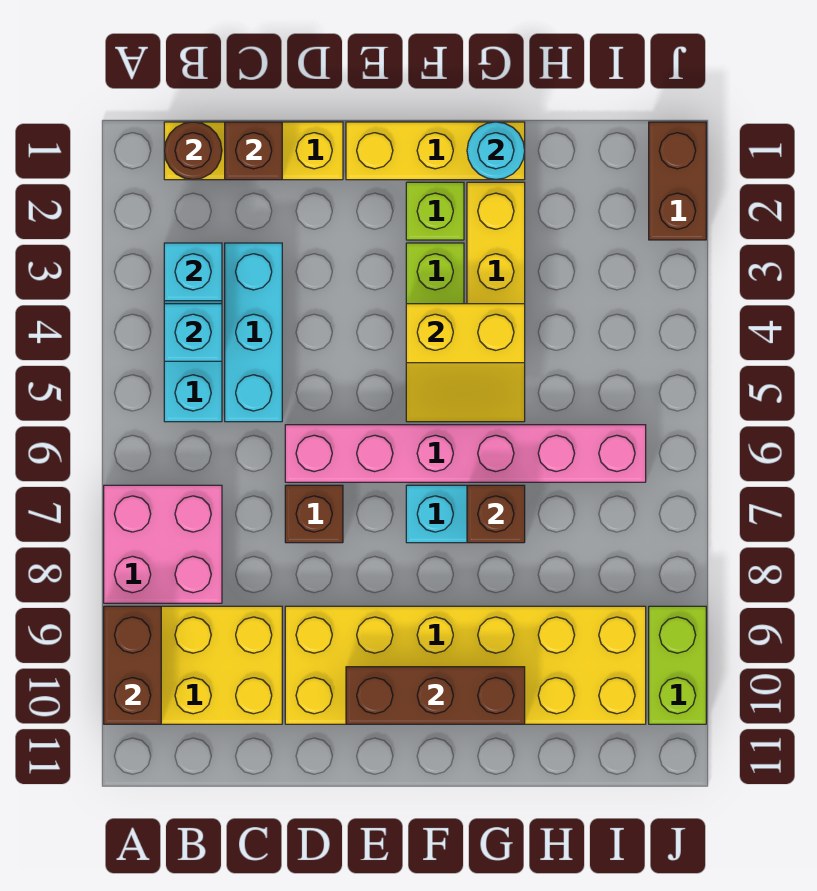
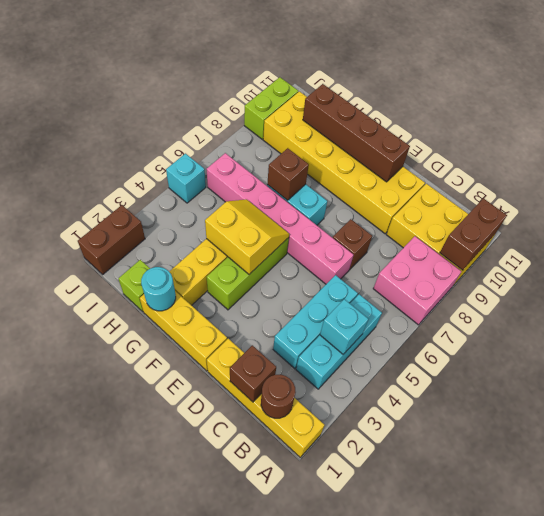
yellow 1x3 brick [164,122,343,180] -> yellow 1x4 brick [207,339,324,457]
cyan 1x1 brick [164,243,222,301] -> cyan 1x1 brick moved to [166,154,206,203]
brown 1x3 brick [346,667,525,724] -> brown 1x4 brick [303,84,410,182]
lime 1x1 brick [406,182,464,240] -> lime 1x1 brick moved to [118,260,150,312]

